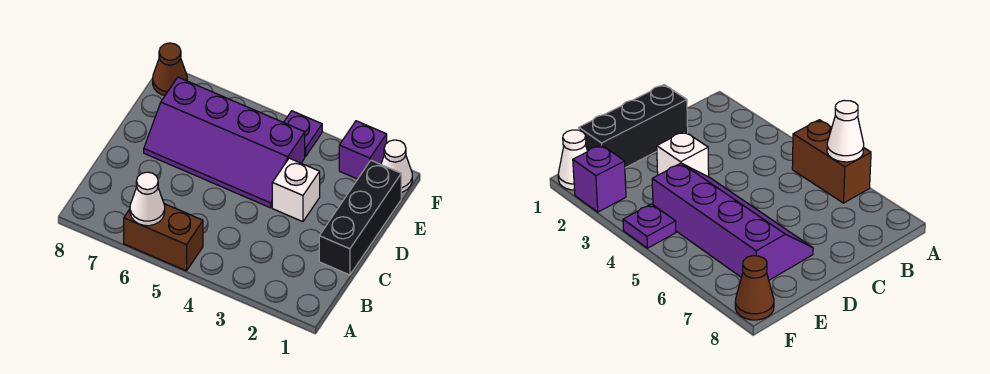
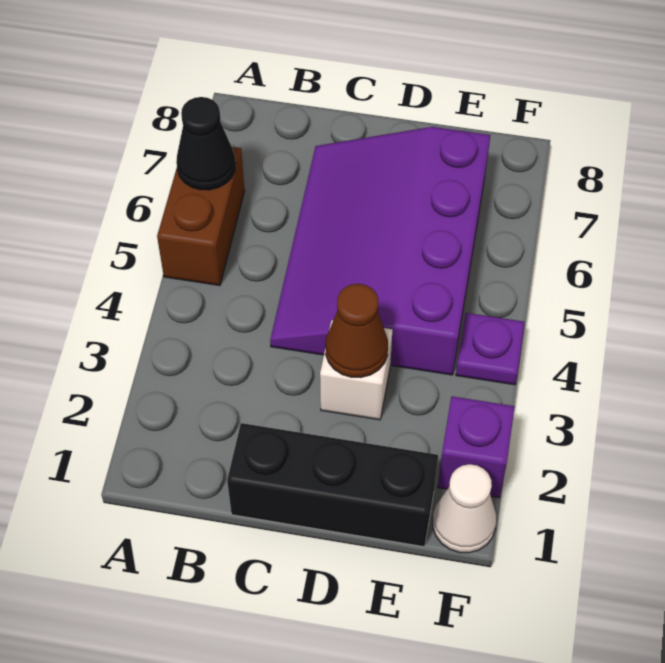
white 1x1 cone [130,172,165,226] -> black 1x1 cone [176,97,236,190]
purple 2x4 slope [144,77,305,208] -> purple 3x4 slope [270,127,491,375]
brown 1x1 cone [153,43,187,96] -> brown 1x1 cone moved to [325,284,388,377]

